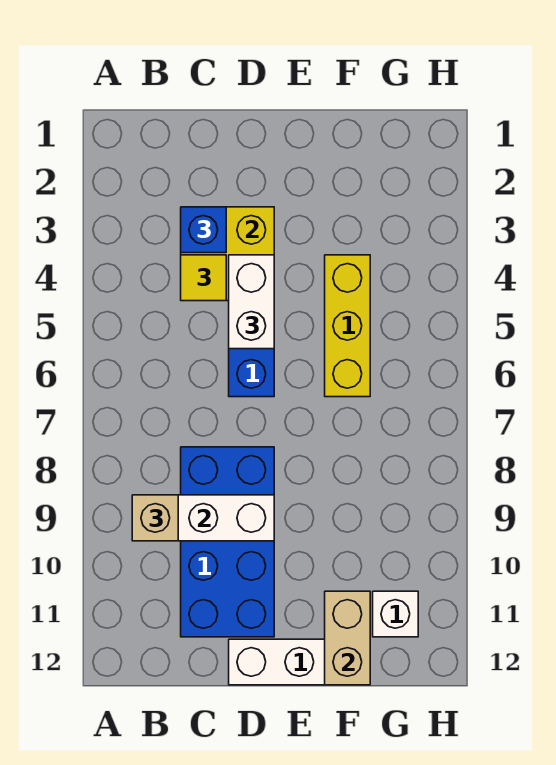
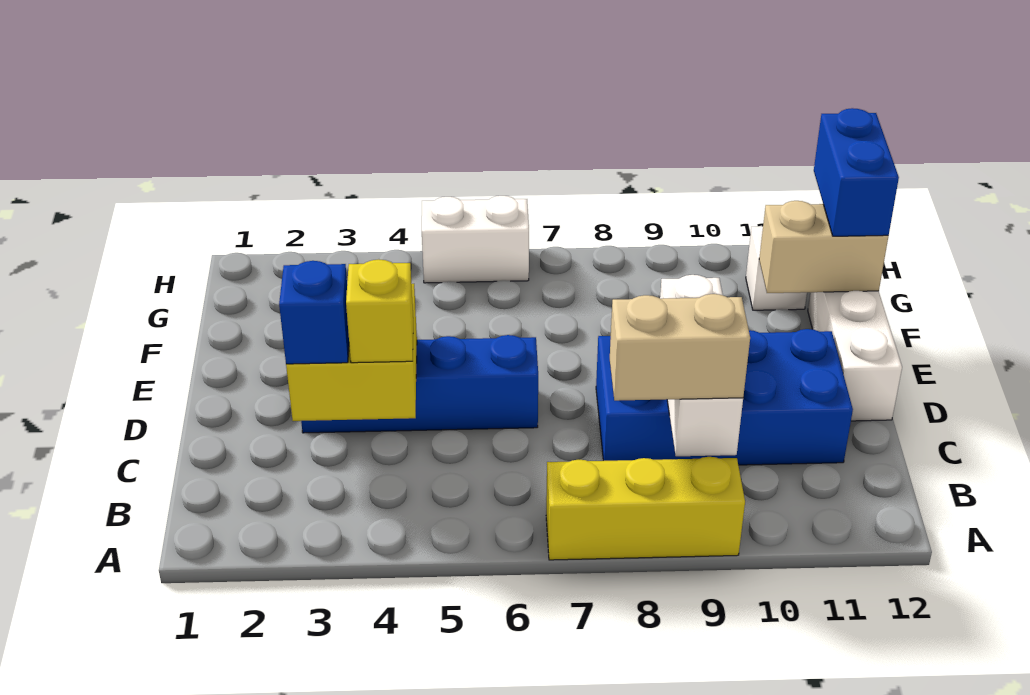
tan 1x1 brick [132,495,178,541] -> tan 1x2 brick [610,294,750,401]
yellow 1x1 tile [181,255,226,301] -> yellow 1x1 brick [346,259,413,363]
white 1x2 brick [229,255,274,349] -> white 1x2 brick moved to [422,196,529,283]
yellow 1x3 brick [325,255,370,397] -> yellow 1x3 brick moved to [546,457,745,560]
none -> blue 1x2 brick [814,108,899,236]

